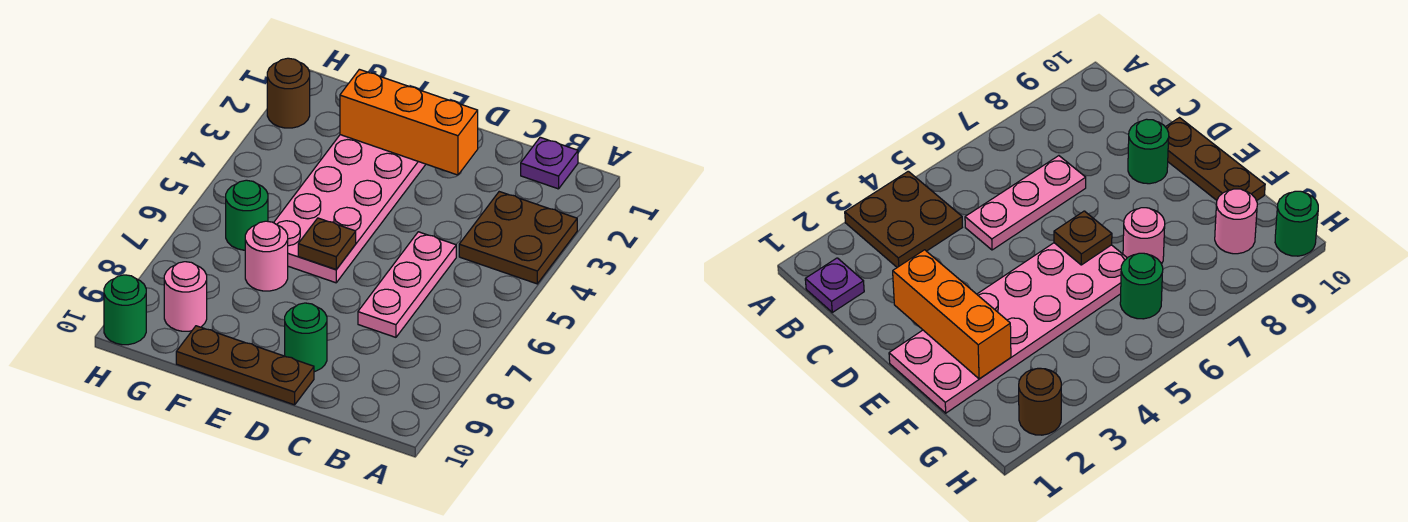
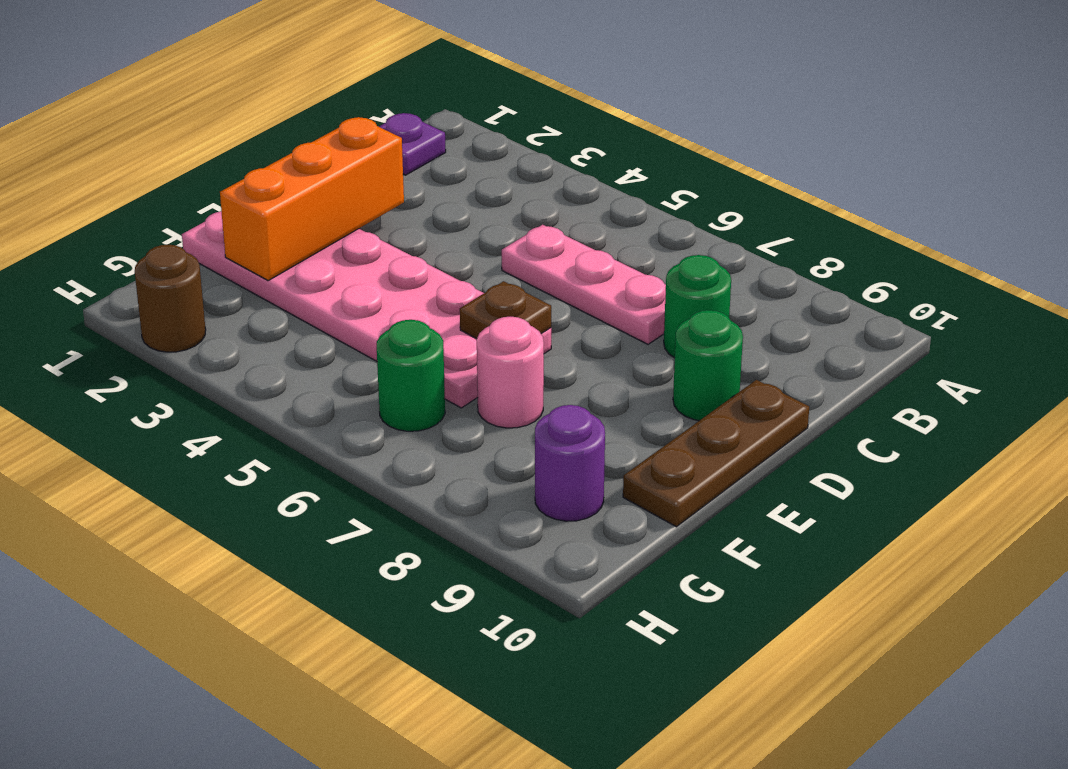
brown 2x2 plate [459,192,577,284] -> none
pink 1x1 round brick [164,262,207,331] -> purple 1x1 round brick [535,405,605,521]
green 1x1 round brick [104,275,146,345] -> green 1x1 round brick moved to [664,255,731,358]

